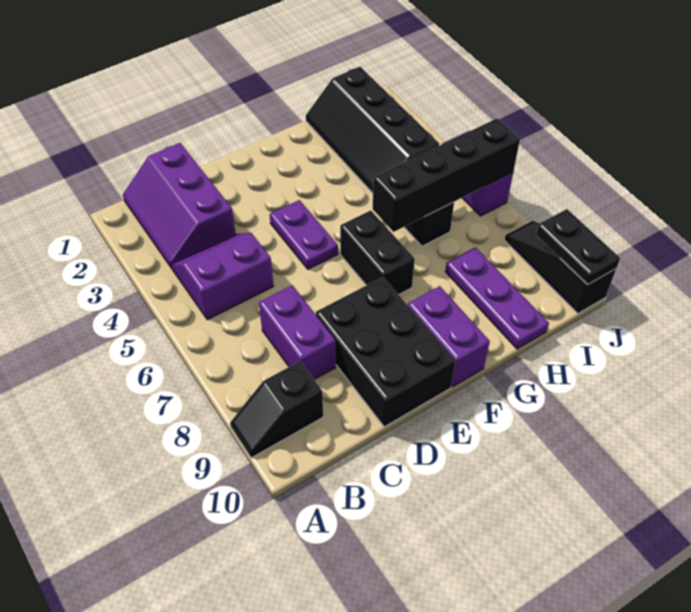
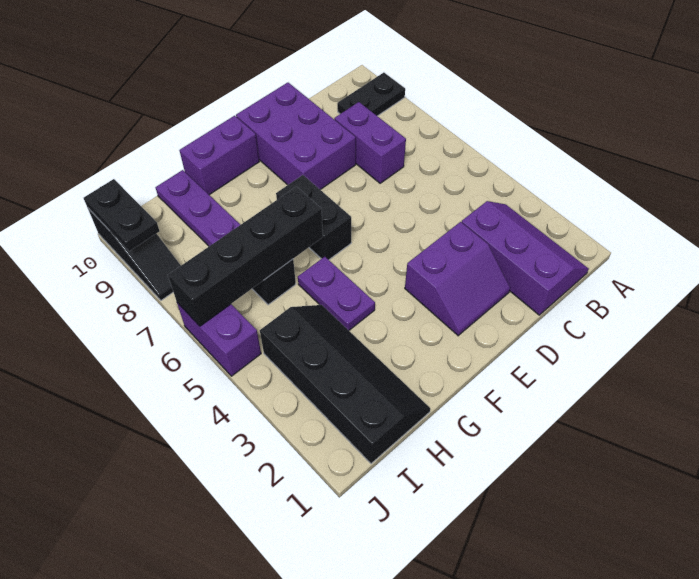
black 1x2 slope [230,361,323,458] -> black 1x2 plate [337,73,405,116]
purple 2x2 slope [171,233,274,320] -> purple 2x2 slope moved to [405,222,510,336]
black 2x3 brick [316,277,456,427] -> purple 2x3 brick [236,83,356,190]
purple 1x2 plate [270,200,338,269] -> purple 1x2 plate moved to [298,257,375,330]
purple 1x2 brick [408,286,490,387] -> purple 1x2 brick turned to [180,116,259,195]

